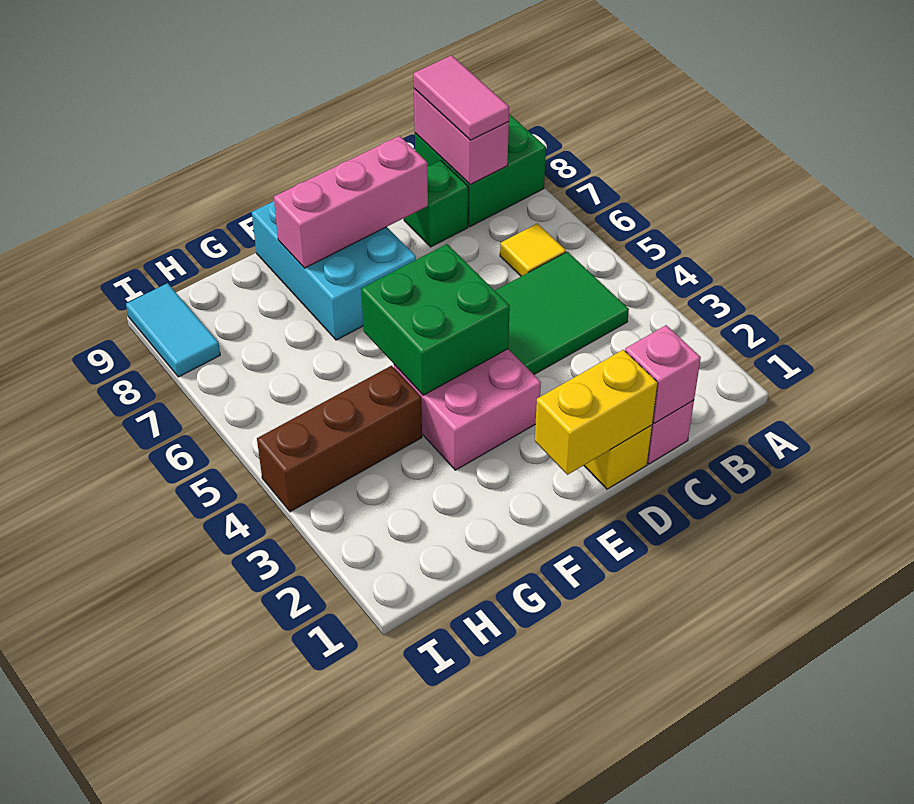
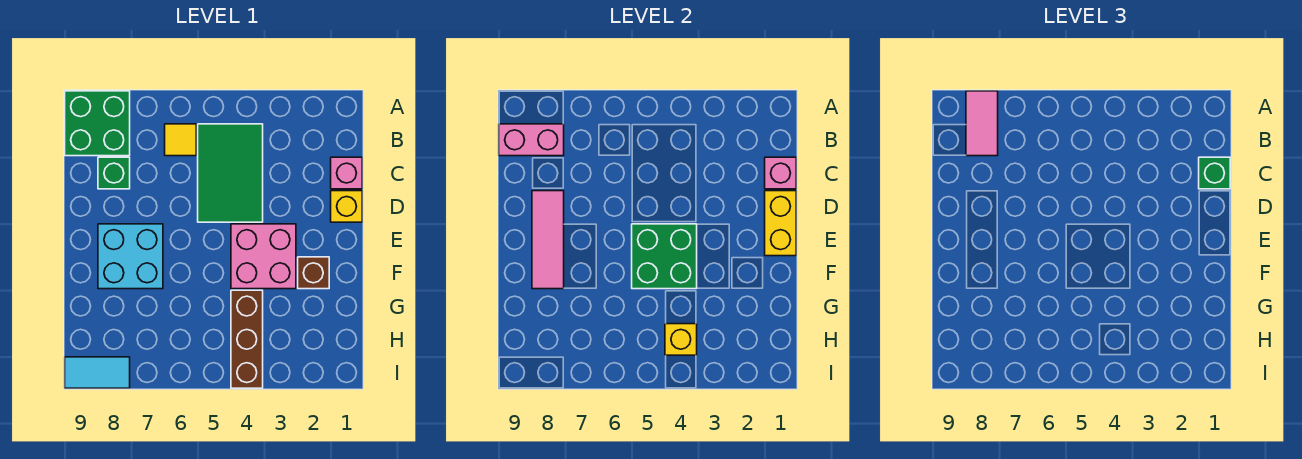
pink 1x2 tile [413,55,509,140] -> pink 1x2 tile turned to [966,91,998,156]
none -> green 1x1 brick [1199,157,1230,189]
pink 1x3 brick [274,136,428,268] -> pink 1x3 tile [532,191,564,289]
cyan 2x3 brick [252,201,416,340] -> cyan 2x2 brick [98,224,163,289]
none -> brown 1x1 brick [298,257,329,289]
none -> yellow 1x1 brick [665,324,697,355]

